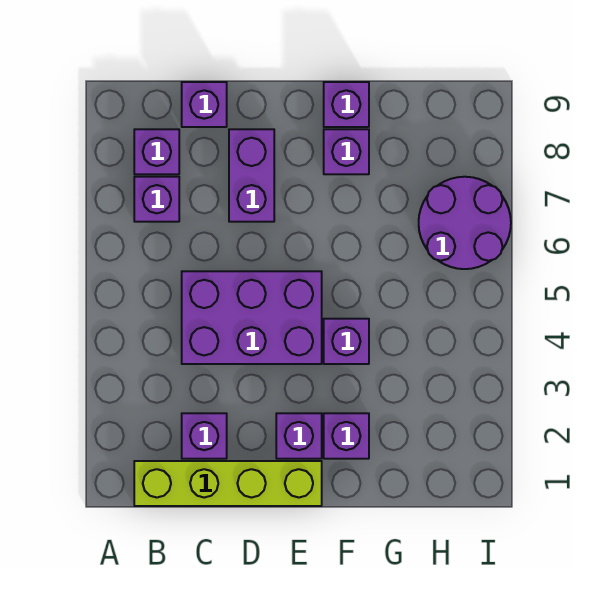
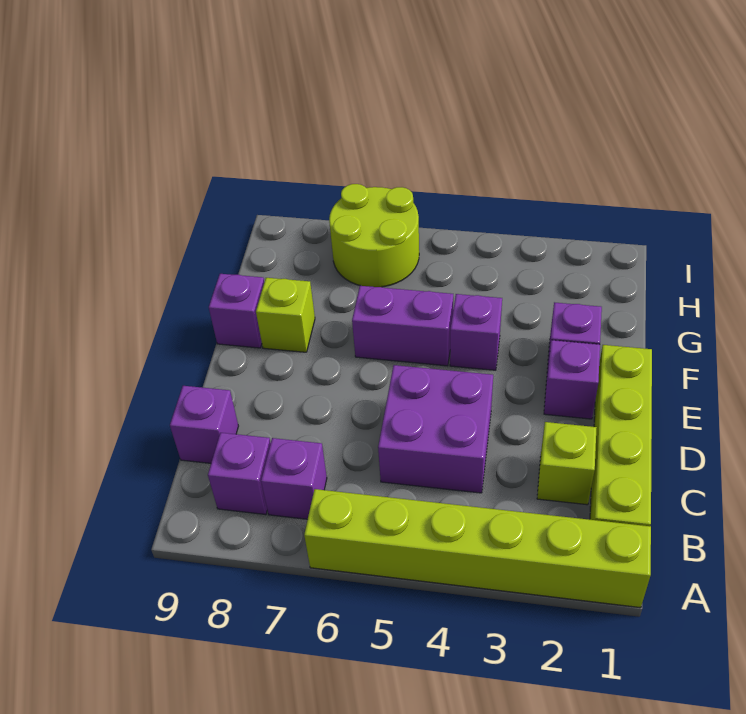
none -> lime 1x6 brick [304,489,651,608]
purple 1x1 brick [182,413,227,459] -> lime 1x1 brick [537,422,597,505]
purple 2x3 brick [182,271,322,364] -> purple 2x2 brick [378,365,493,493]
purple 1x2 brick [229,129,274,222] -> purple 1x2 brick moved to [352,286,453,366]
purple 1x1 brick [324,129,369,174] -> lime 1x1 brick [256,278,315,352]
purple 2x2 round brick [419,177,511,269] -> lime 2x2 round brick [329,184,419,287]

